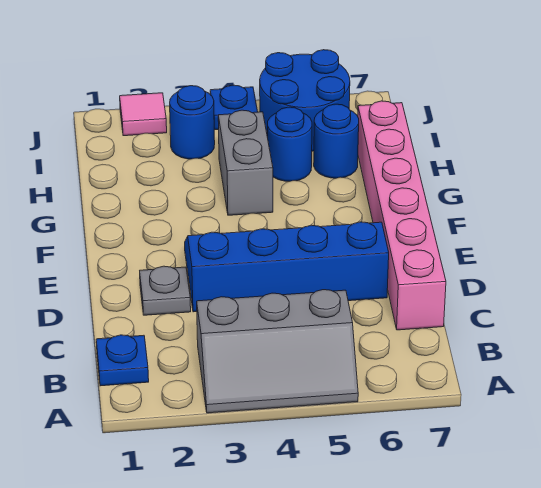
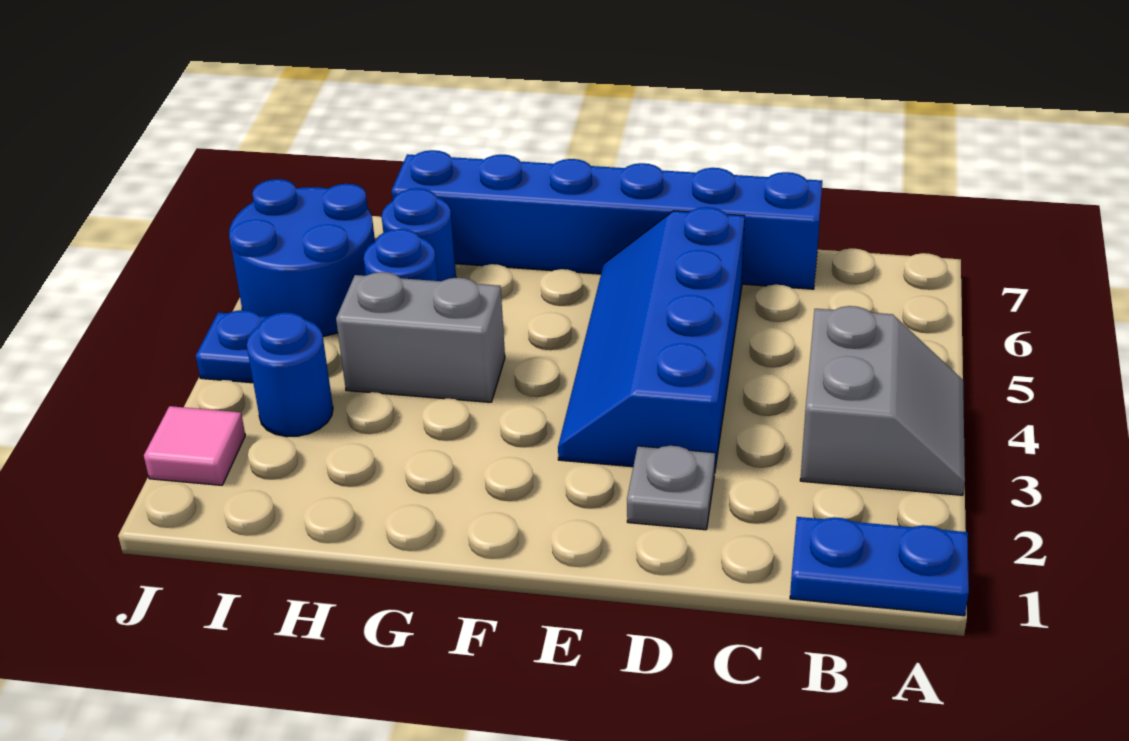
grey 2x3 slope [197,290,358,413] -> grey 2x2 slope [800,306,965,495]
blue 1x1 plate [96,335,149,386] -> blue 1x2 plate [790,517,969,616]
pink 1x6 brick [358,101,446,330] -> blue 1x6 brick [392,150,822,289]

